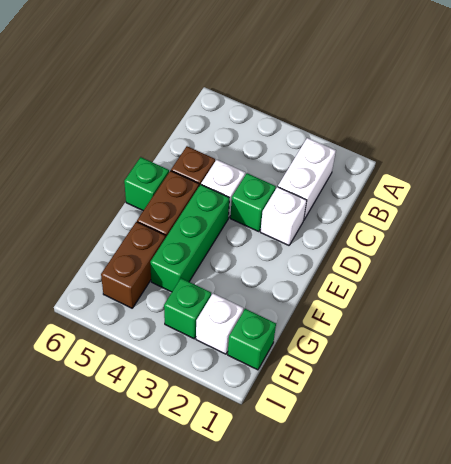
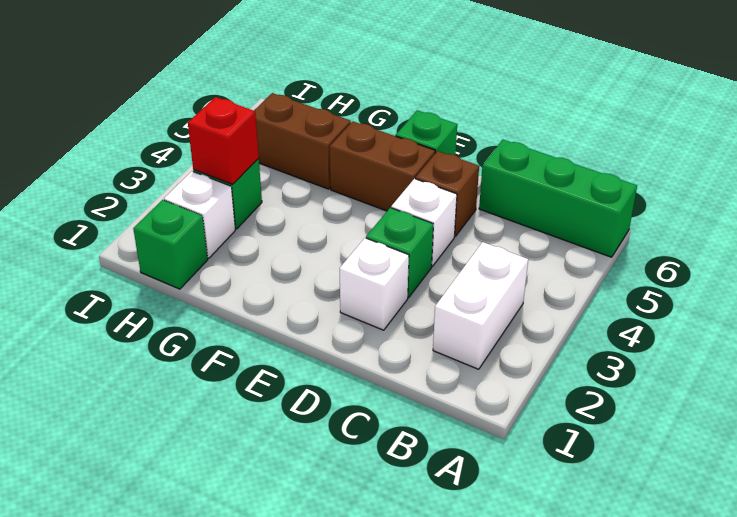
white 1x2 brick [278,138,336,220] -> white 1x2 brick turned to [433,242,528,369]
green 1x3 brick [150,184,229,292] -> green 1x3 brick moved to [479,140,637,257]
none -> red 1x1 brick [188,97,259,184]

